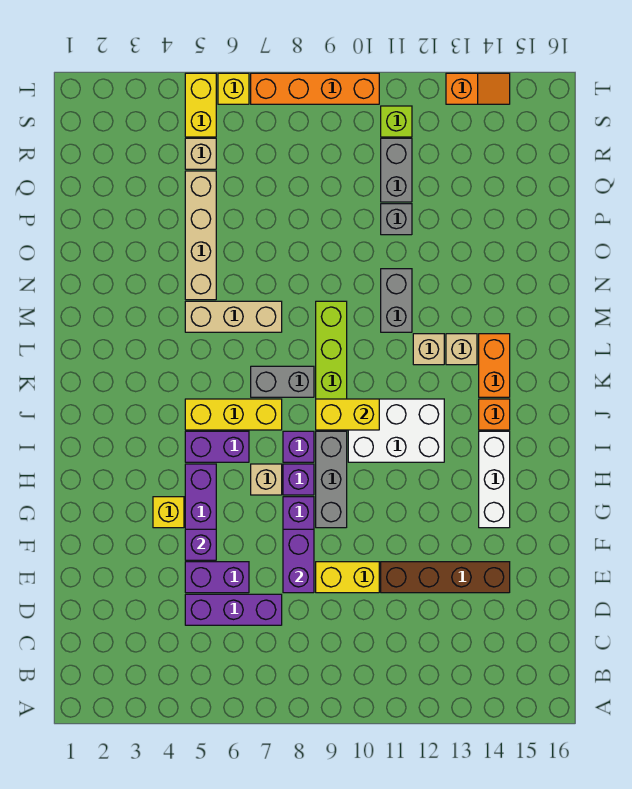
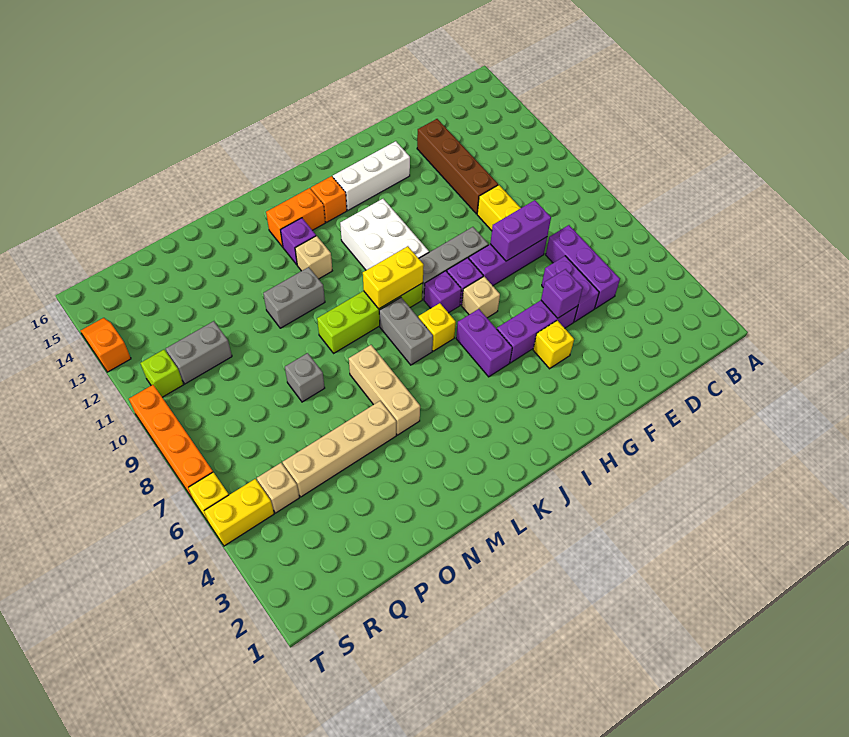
yellow 1x3 brick [185,399,282,430] -> yellow 1x1 brick [418,303,456,351]
yellow 1x2 brick [316,399,379,430] -> yellow 1x2 brick turned to [363,246,424,309]
tan 1x1 brick [446,334,477,365] -> purple 1x1 brick [281,218,316,265]
grey 1x1 brick [381,204,412,235] -> grey 1x1 brick moved to [285,353,325,402]

